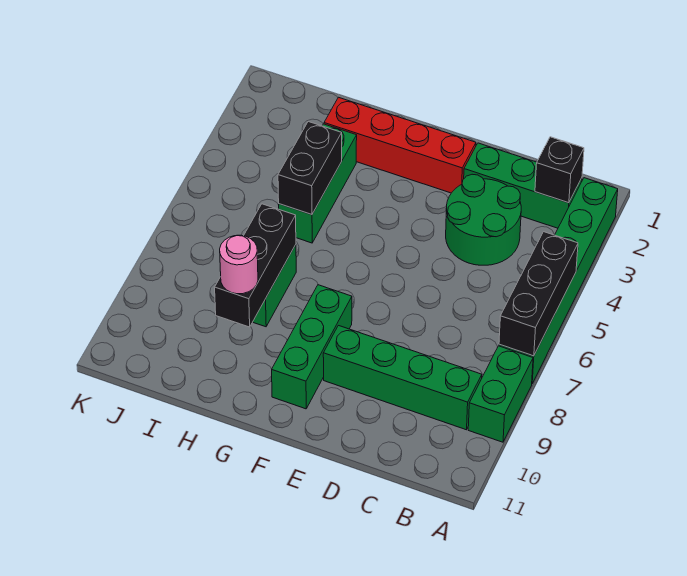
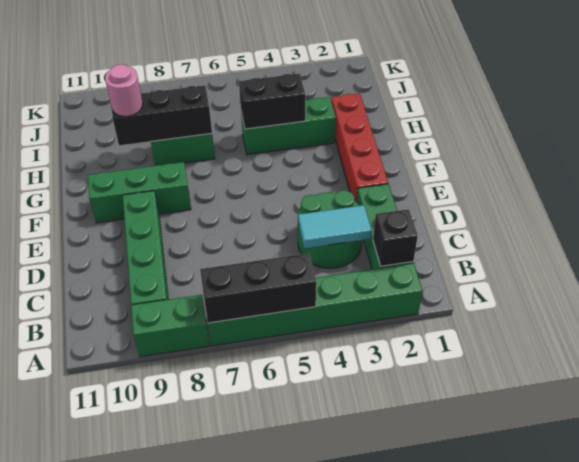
none -> cyan 1x2 tile [298,205,372,248]

